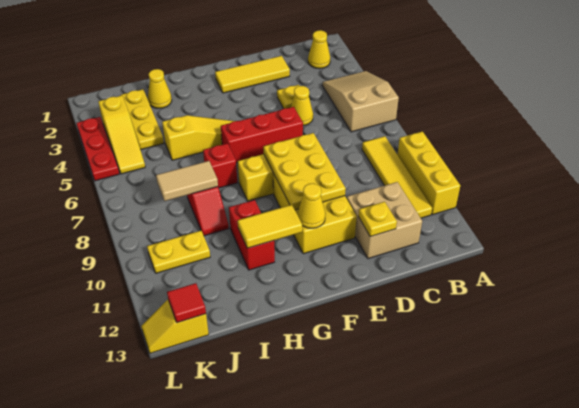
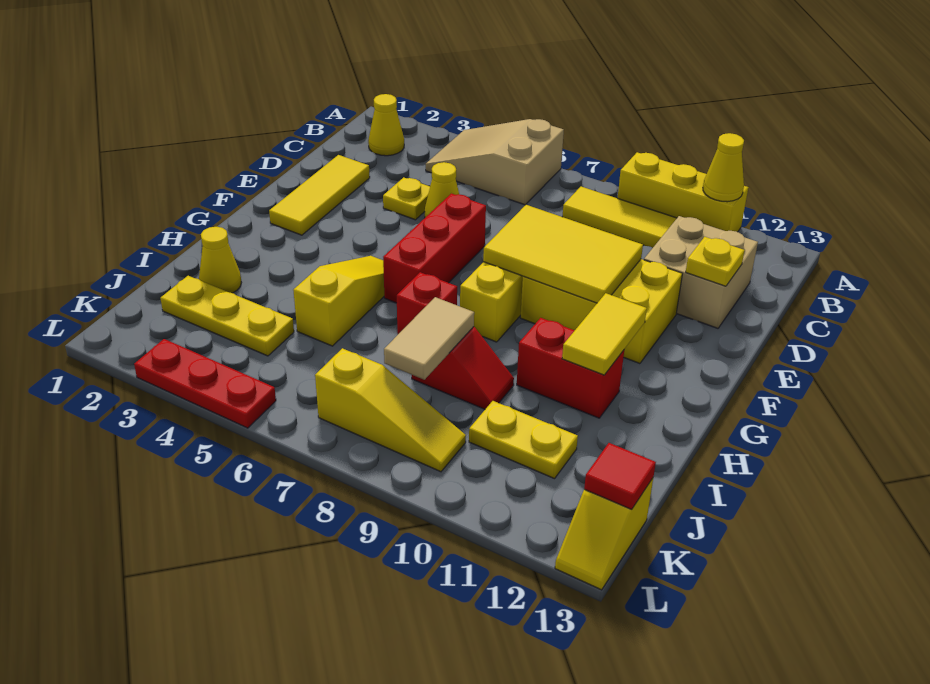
yellow 2x3 plate [264,133,346,210] -> yellow 2x3 tile [483,205,643,303]
yellow 1x1 cone [298,183,325,228] -> yellow 1x1 cone moved to [703,133,744,202]
yellow 1x2 plate [147,231,210,273] -> yellow 1x2 plate turned to [469,401,578,479]
yellow 1x3 slope [98,96,145,174] -> yellow 1x3 slope moved to [315,348,466,472]

